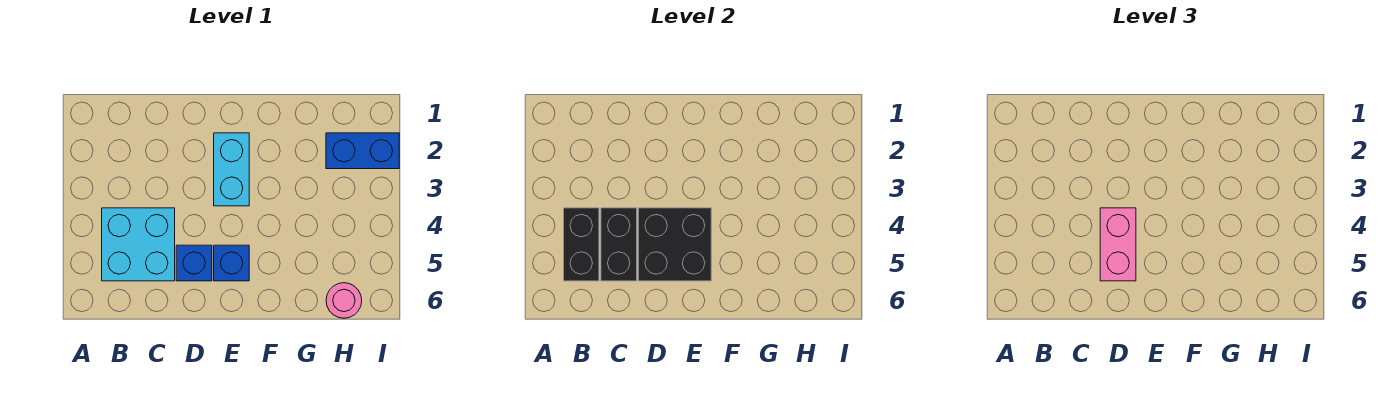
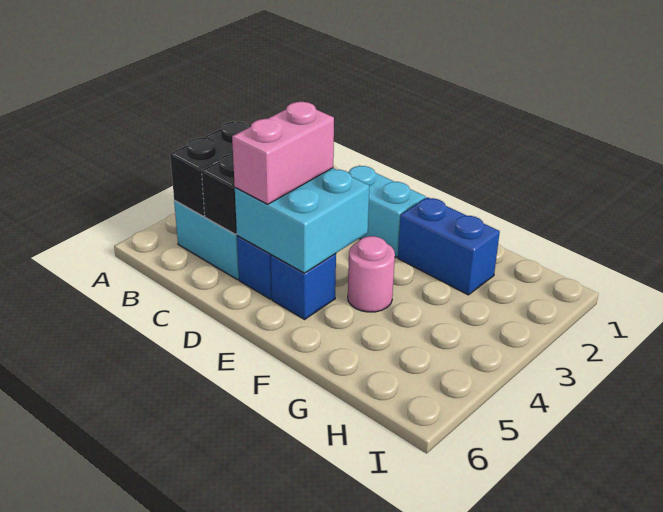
black 2x2 brick [638,208,711,281] -> cyan 2x2 brick [235,168,369,273]
cyan 1x2 brick [214,133,249,206] -> cyan 1x2 brick turned to [348,165,426,257]
blue 1x2 brick [326,133,399,169] -> blue 1x2 brick moved to [398,197,500,295]
pink 1x1 round brick [326,283,362,318] -> pink 1x1 round brick moved to [348,236,395,312]

